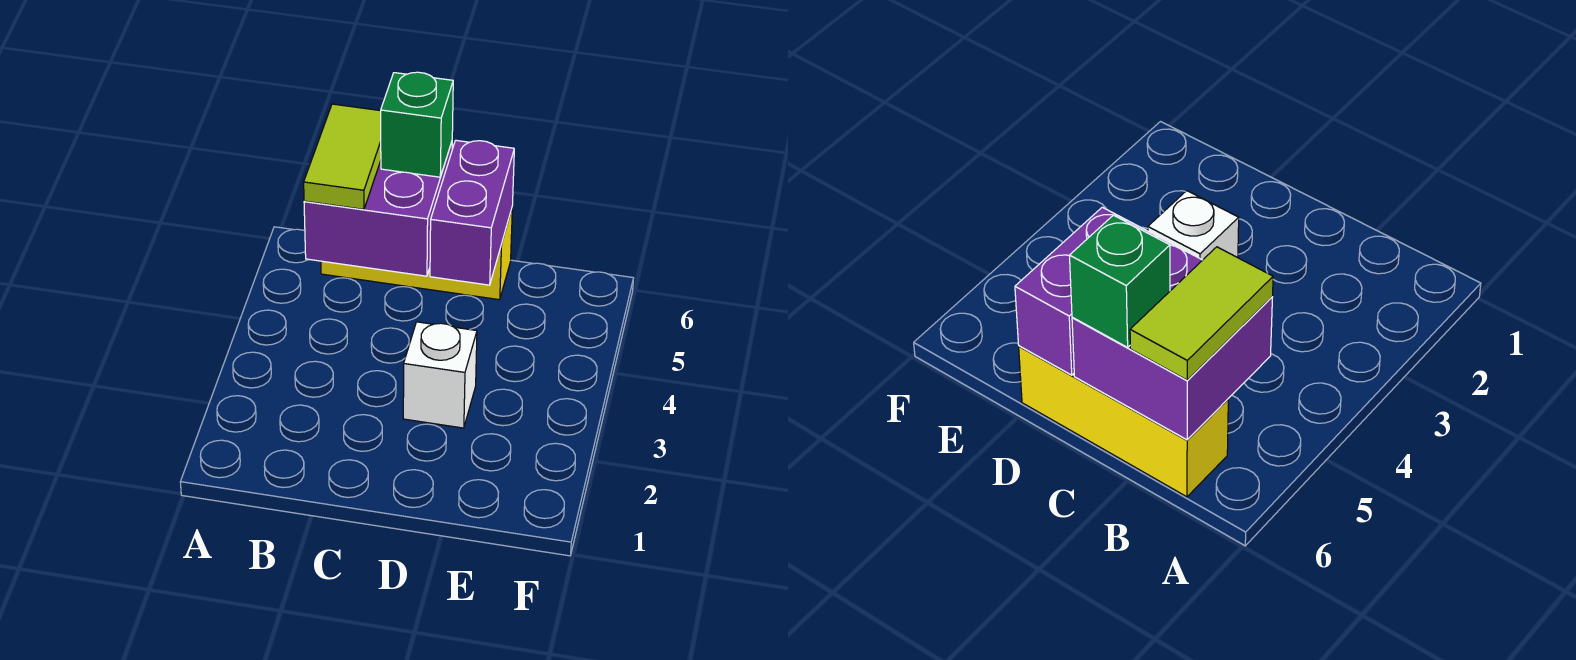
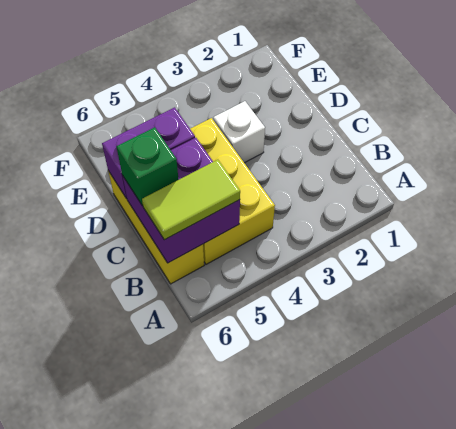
none -> yellow 2x3 brick [190,118,275,264]

